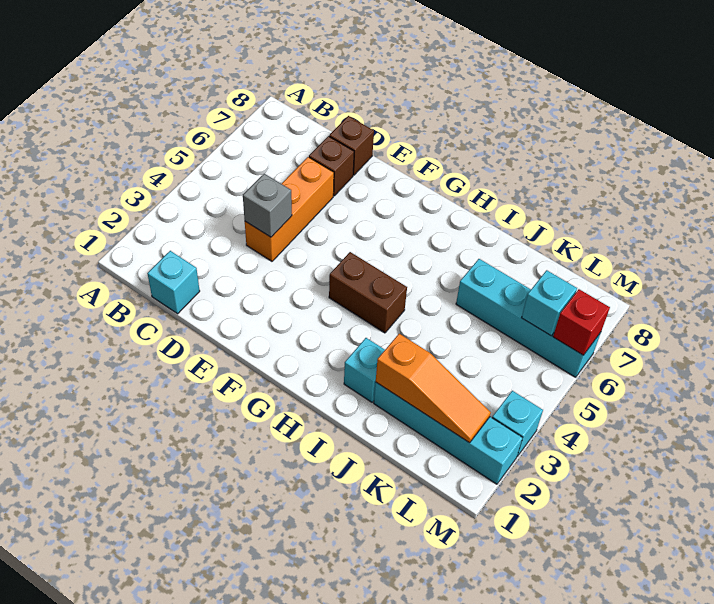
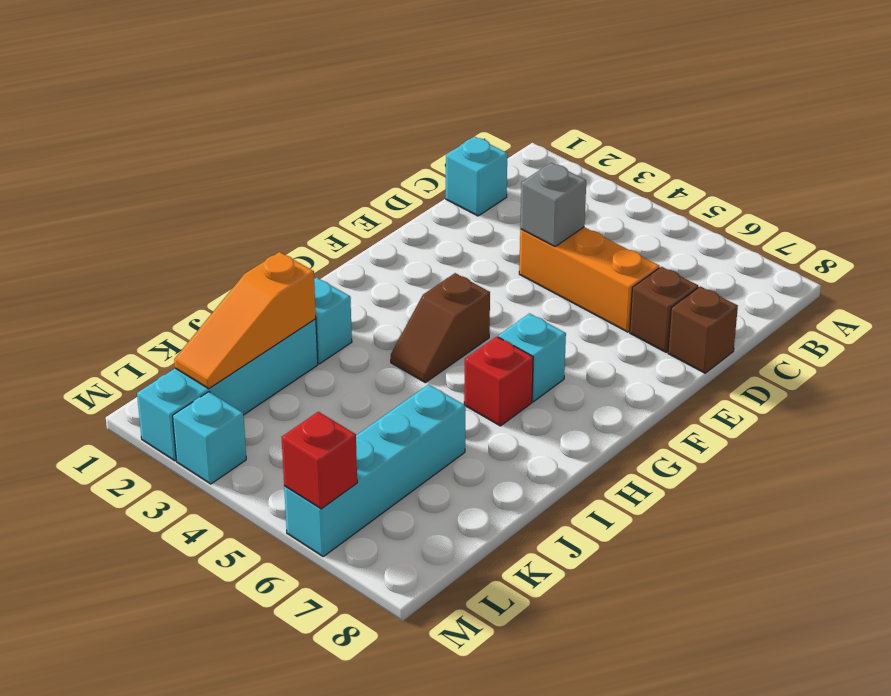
brown 1x2 brick [329,252,407,333] -> brown 1x2 slope [391,273,490,383]
none -> red 1x1 brick [464,337,533,426]
cyan 1x1 brick [522,270,577,336] -> cyan 1x1 brick moved to [498,313,566,402]

